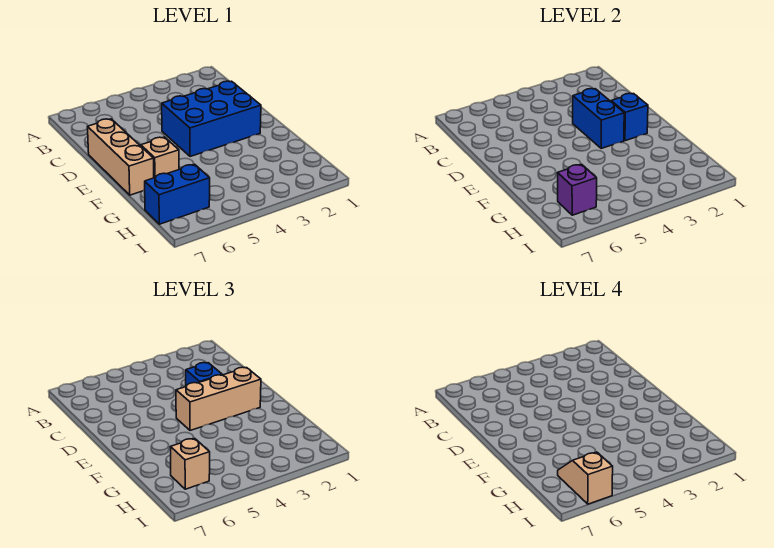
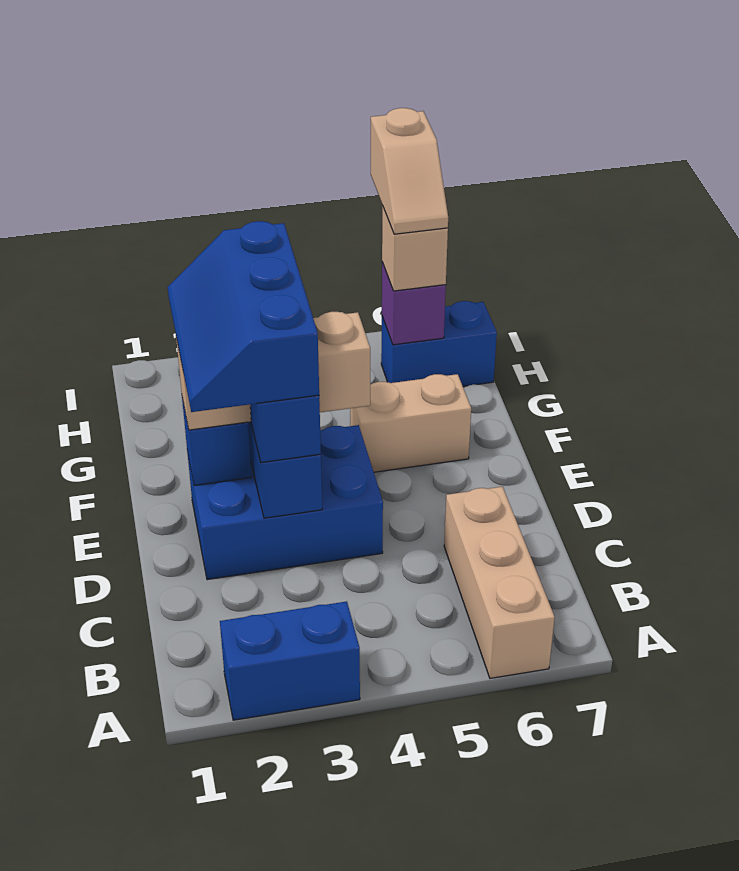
none -> blue 1x2 brick [220,601,360,720]
none -> blue 2x3 slope [168,221,319,412]
tan 1x3 brick [88,119,154,195] -> tan 1x3 brick moved to [444,487,555,678]
tan 1x1 brick [141,137,179,178] -> tan 1x2 brick [350,374,471,472]

